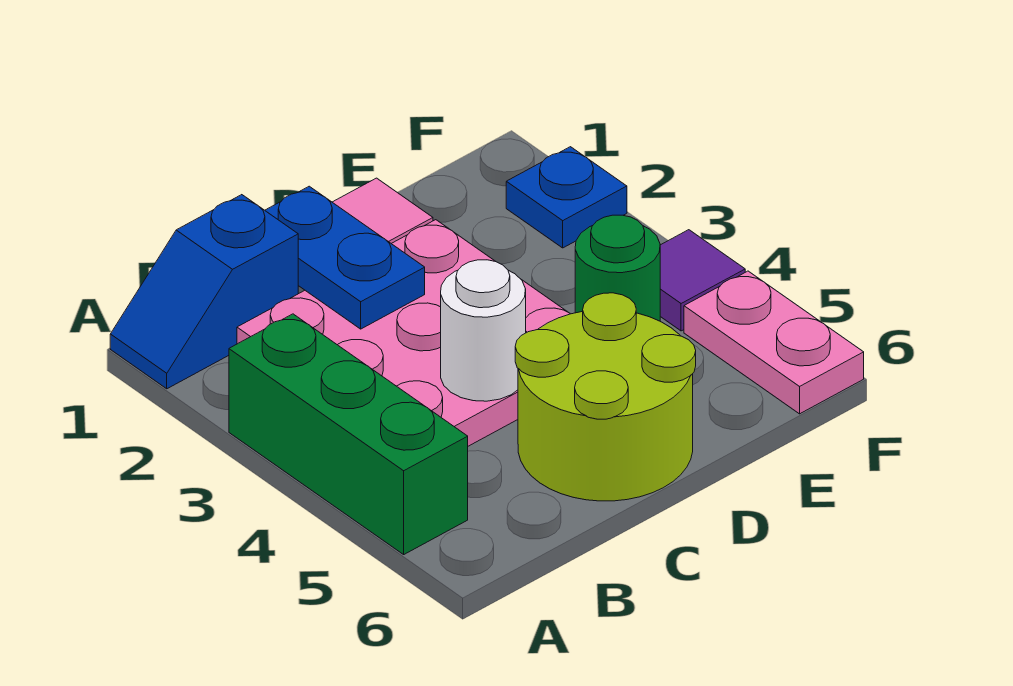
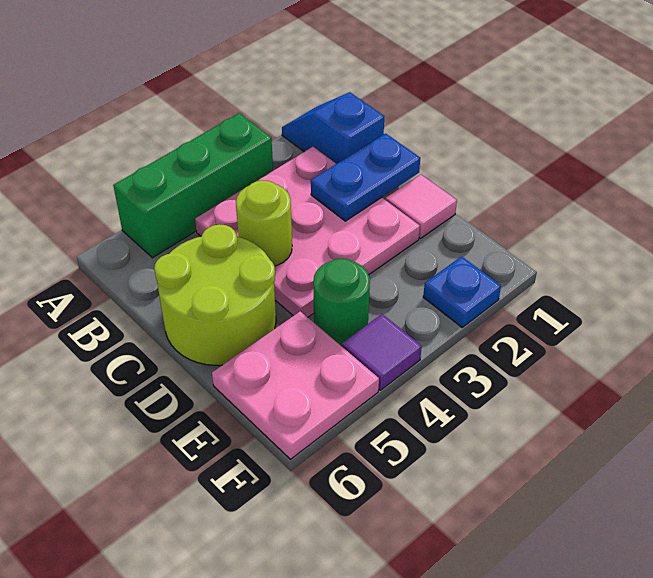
white 1x1 round brick [441,260,526,401] -> lime 1x1 round brick [236,180,292,266]
pink 1x2 plate [684,271,864,414] -> pink 2x2 plate [212,311,379,459]

